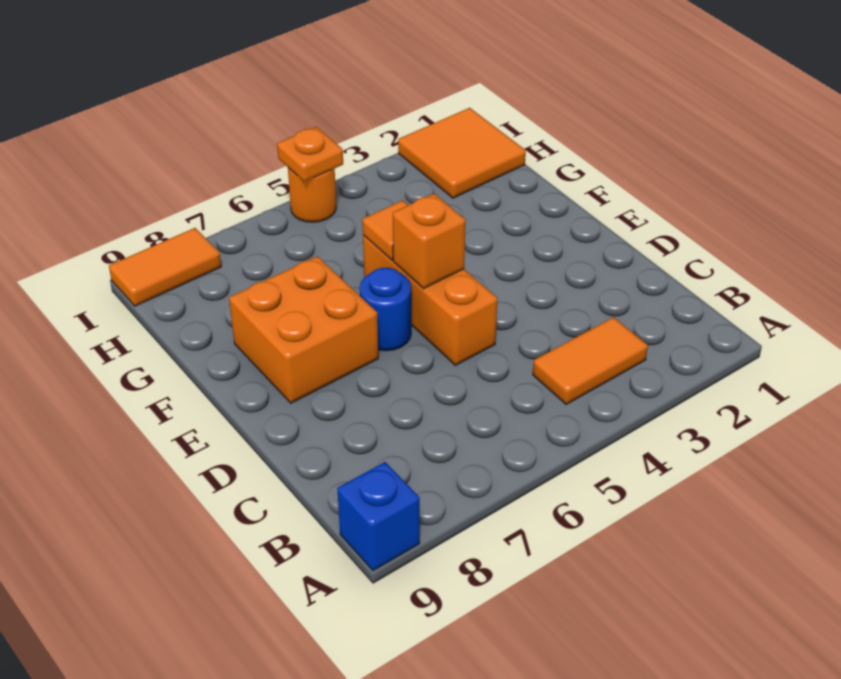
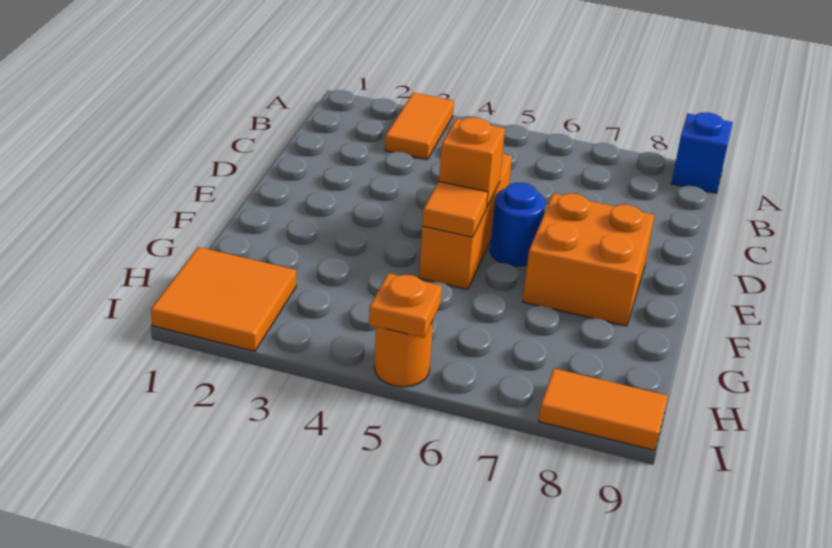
orange 1x2 tile [533,317,648,405] -> orange 1x2 tile turned to [385,92,454,160]

